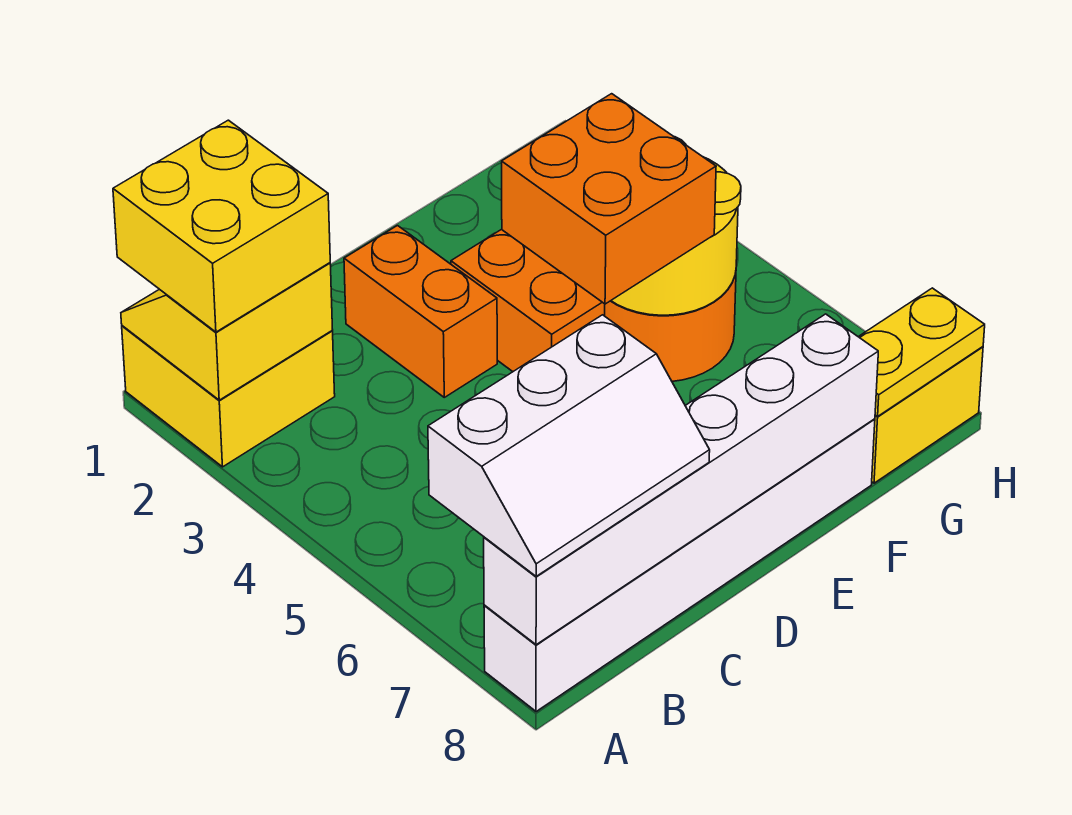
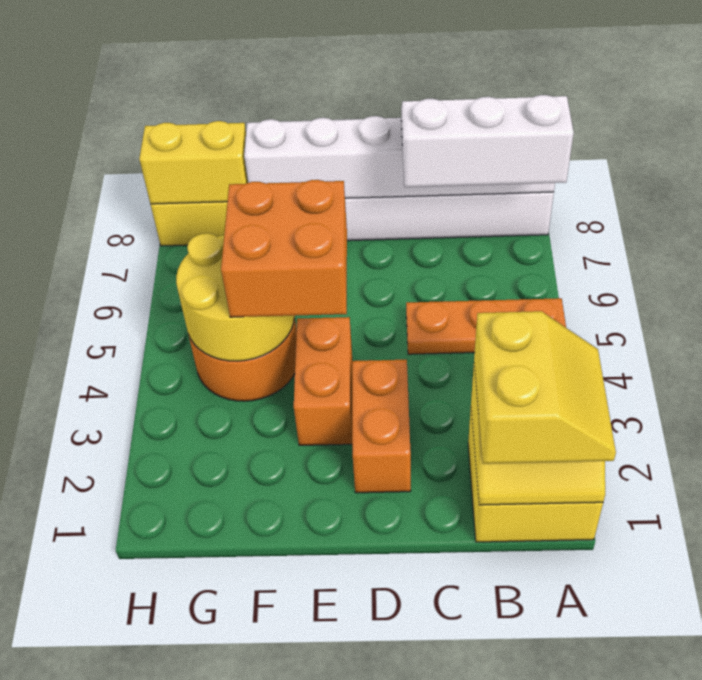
yellow 2x2 brick [113,120,330,332] -> yellow 2x2 slope [474,311,616,464]
none -> orange 1x3 plate [406,298,566,354]
yellow 1x2 plate [859,288,985,416] -> yellow 1x2 brick [139,121,248,204]

